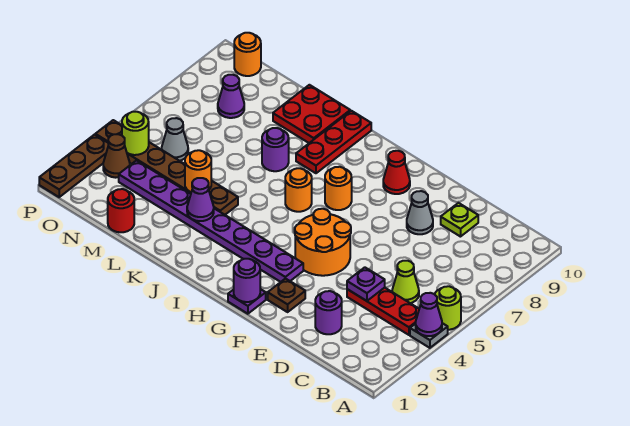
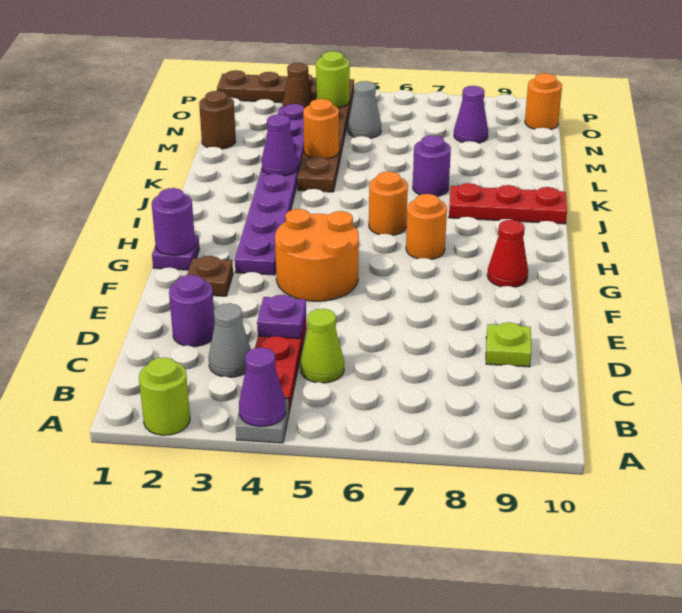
lime 1x1 round brick [435,286,461,330] -> lime 1x1 round brick moved to [139,357,190,435]
grey 1x1 cone [407,191,433,234] -> grey 1x1 cone moved to [209,303,251,377]
red 2x2 plate [273,85,350,143] -> none
red 1x1 round brick [108,189,134,232] -> brown 1x1 round brick [199,91,236,149]

